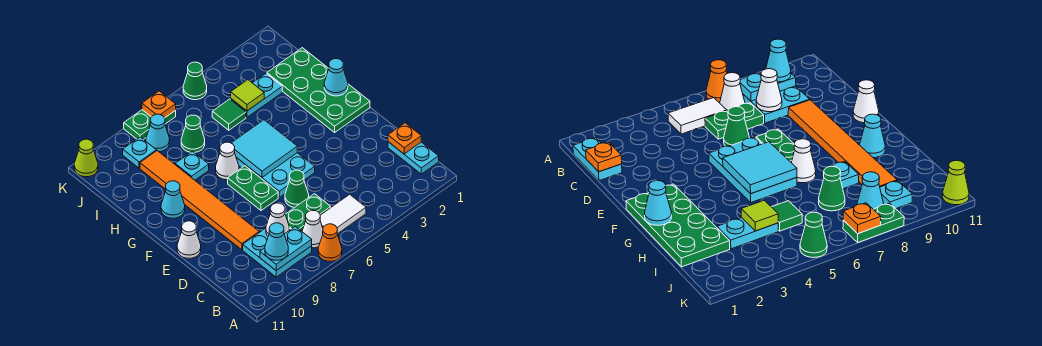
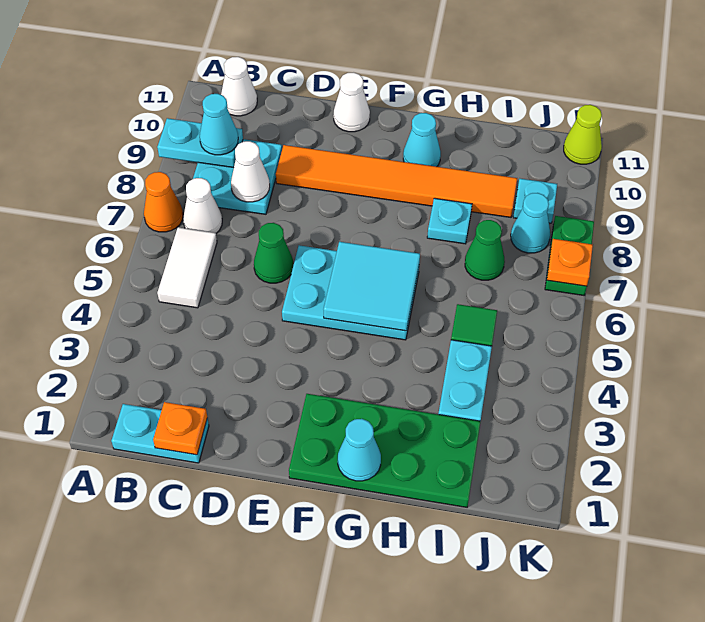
cyan 1x2 plate [260,226,312,271] -> cyan 1x2 plate turned to [157,118,243,168]
green 1x2 plate [285,194,331,231] -> none
green 1x2 plate [228,166,278,210] -> none
white 1x1 cone [216,142,239,180] -> white 1x1 cone moved to [221,57,257,116]
lime 1x1 tile [231,80,264,111] -> none
green 1x1 cone [183,62,207,100] -> none

